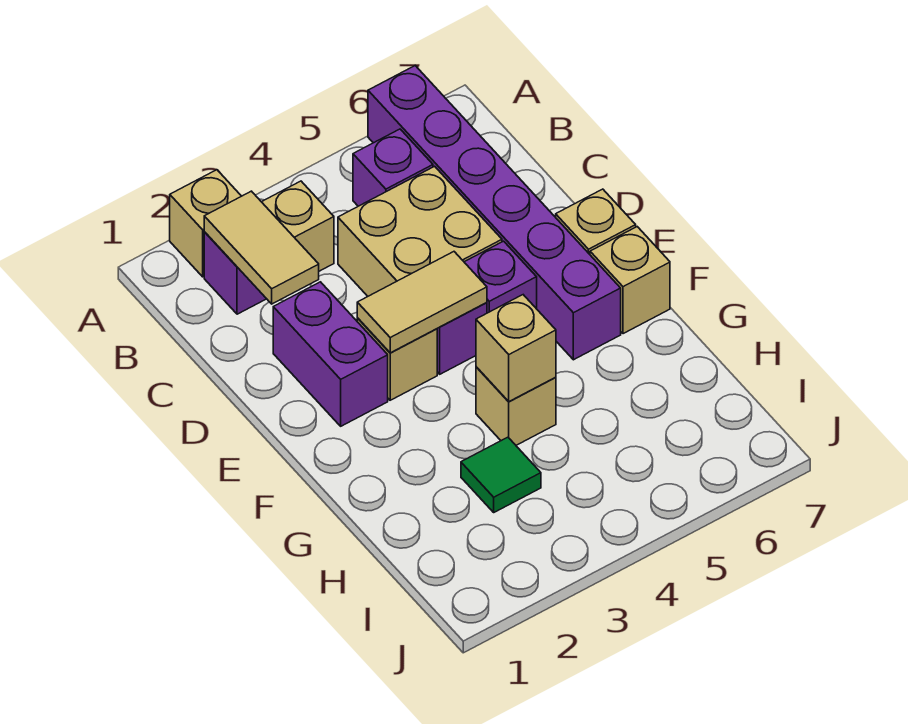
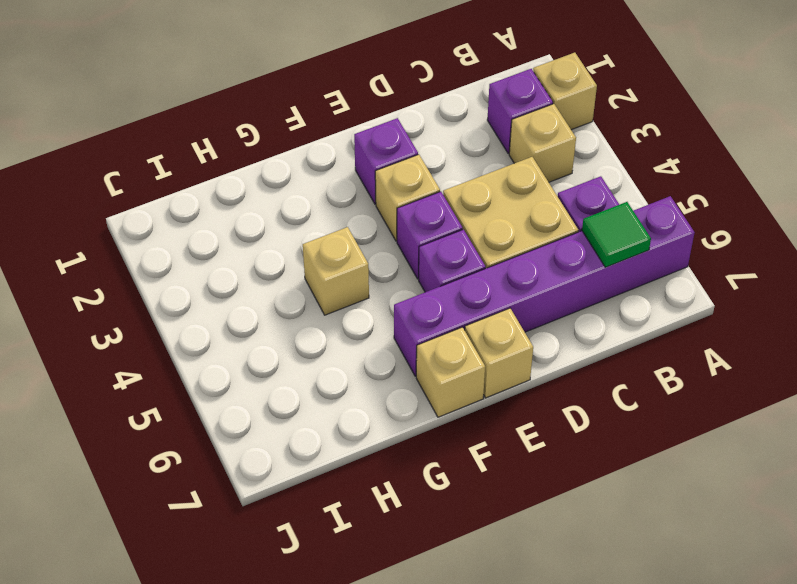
tan 1x2 tile [204,191,319,304] -> none
purple 1x2 brick [273,282,388,426] -> purple 1x1 brick [354,118,418,204]
tan 1x2 tile [357,252,487,353] -> none
tan 1x1 brick [476,295,556,402] -> none
green 1x1 tile [461,437,541,512] -> green 1x1 tile moved to [582,202,651,267]

